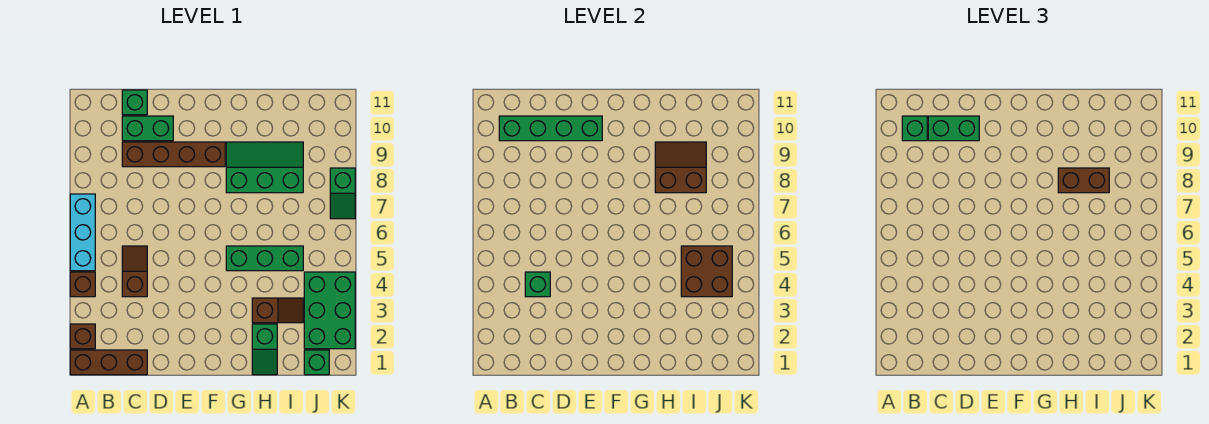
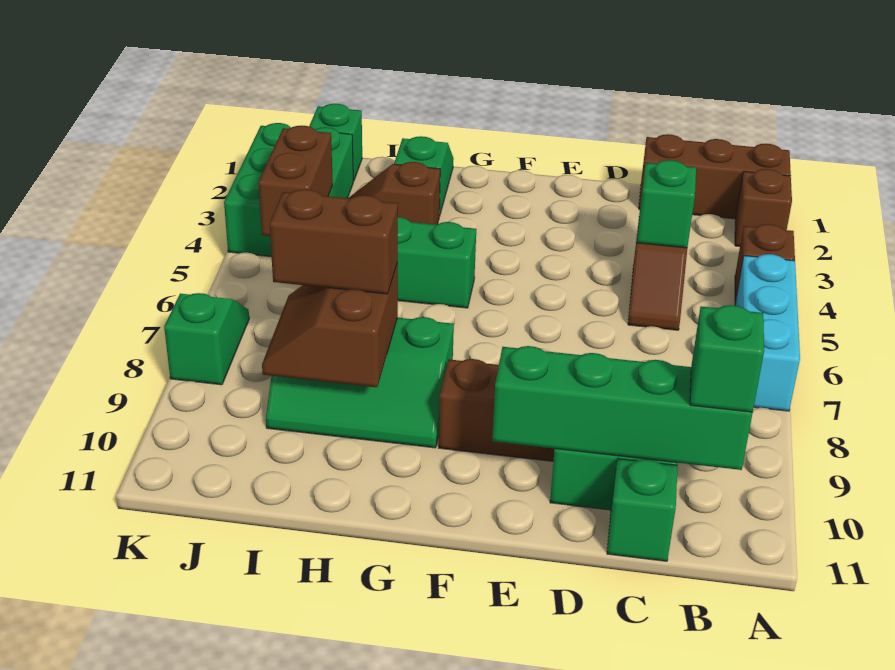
green 1x2 brick [928,116,979,141] -> none
brown 2x2 slope [655,142,706,193] -> brown 2x2 slope turned to [262,263,398,387]
brown 2x2 brick [681,246,732,297] -> brown 1x2 brick [258,125,333,236]

